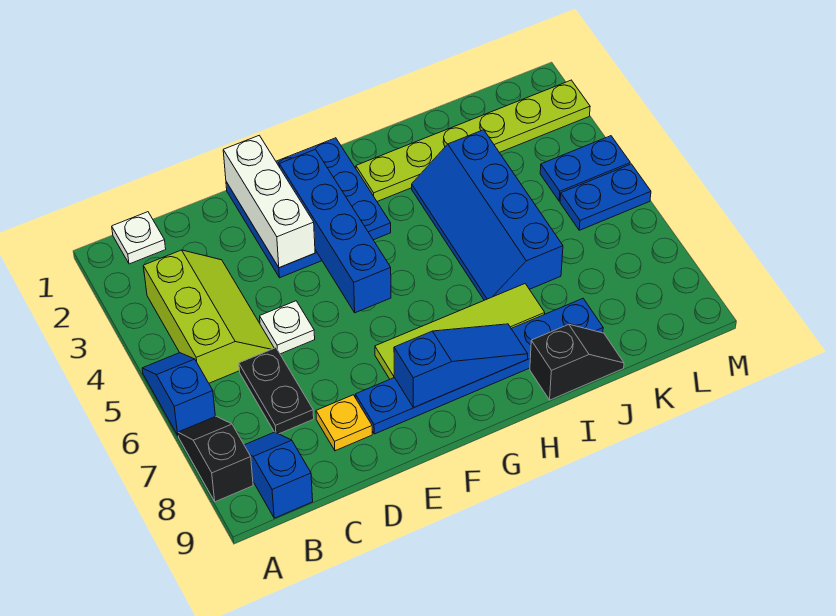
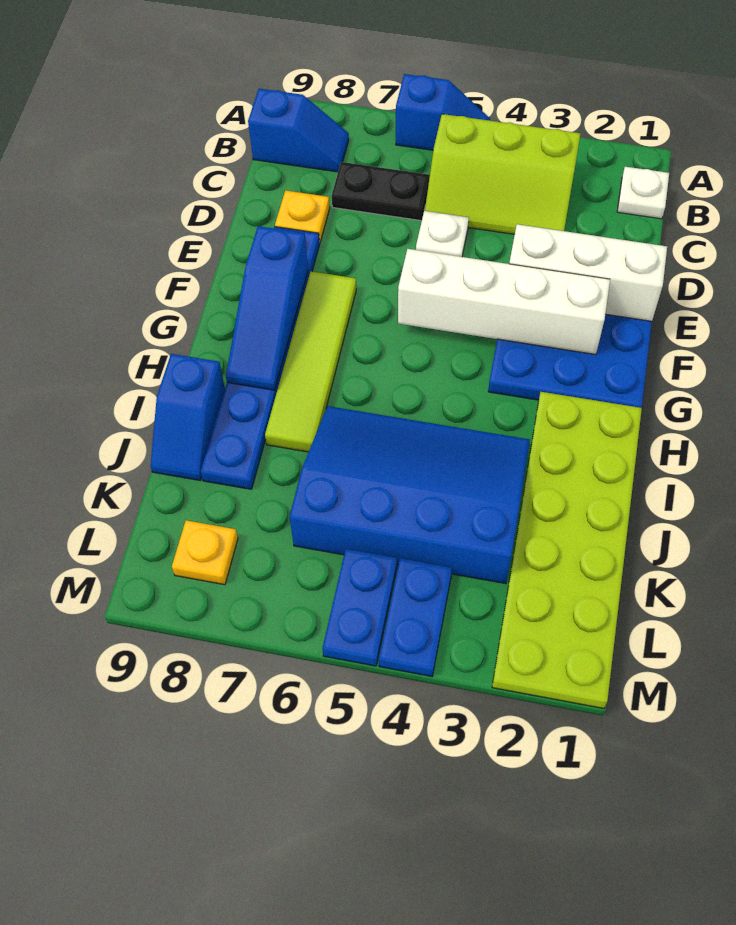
black 1x2 slope [178,416,253,502] -> none
blue 1x4 brick [279,149,391,313] -> white 1x4 brick [398,249,610,355]
lime 1x6 plate [356,80,590,201] -> lime 2x6 plate [492,392,642,708]
blue 2x4 slope [412,130,563,300] -> blue 3x4 slope [290,406,530,584]
black 1x2 slope [530,324,624,400] -> blue 1x2 slope [151,354,225,480]
none -> yellow 1x1 plate [172,520,238,585]

